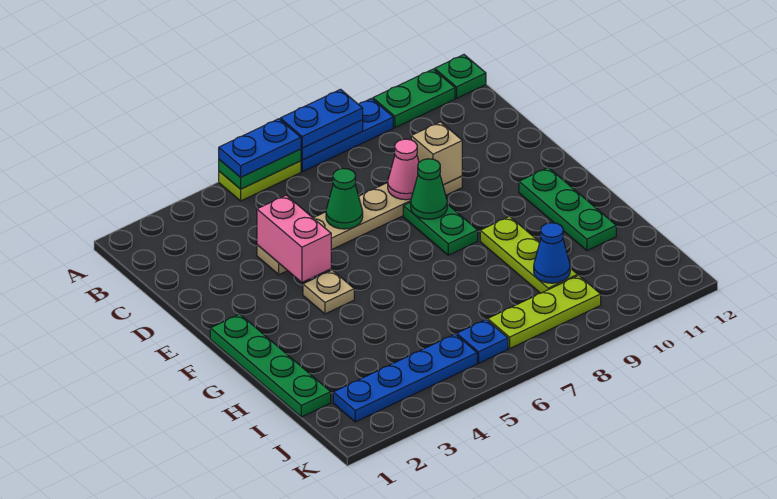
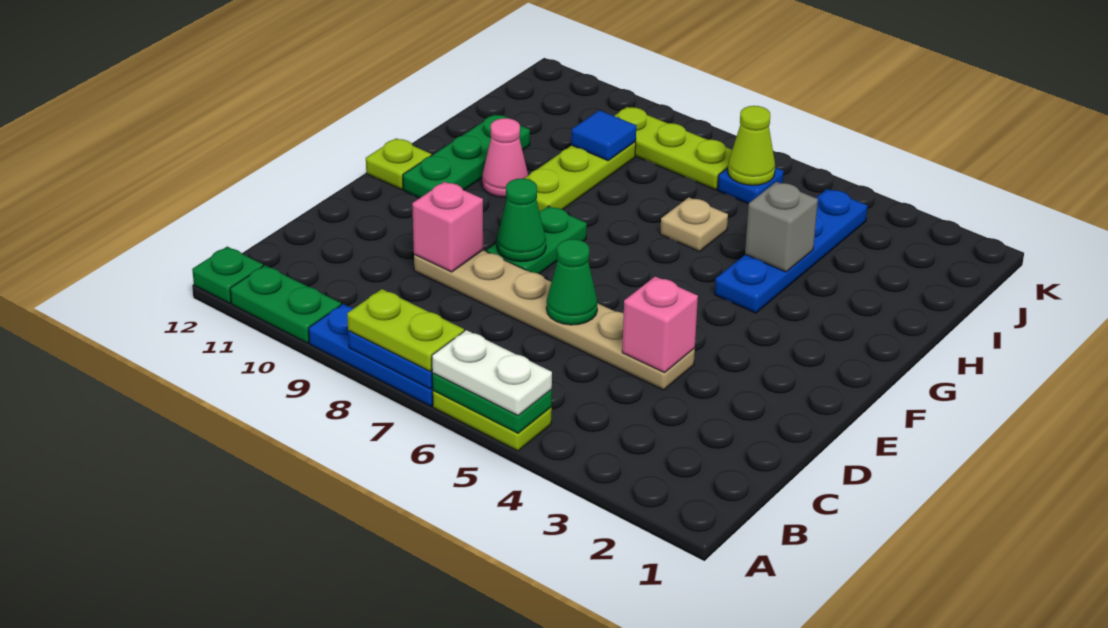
blue 1x2 plate [219,119,301,177] -> white 1x2 plate [432,330,552,416]
blue 1x2 plate [280,89,363,148] -> lime 1x2 plate [347,289,464,371]
pink 1x2 brick [257,195,331,282] -> pink 1x1 brick [622,276,698,373]
pink 1x1 cone [388,139,419,200] -> pink 1x1 cone moved to [482,118,528,197]
tan 1x1 brick [411,122,462,185] -> pink 1x1 brick [412,182,483,272]
green 1x4 plate [210,314,331,417] -> none
tan 1x1 plate [303,270,354,314] -> tan 1x1 plate moved to [660,198,728,251]
none -> lime 1x1 plate [366,138,431,190]
none -> grey 1x1 brick [745,182,818,272]
blue 1x1 cone [534,223,570,283] -> blue 1x1 tile [571,110,636,161]
blue 1x4 plate [333,334,477,422] -> blue 1x4 plate turned to [715,189,867,313]
none -> lime 1x1 cone [728,106,775,185]

